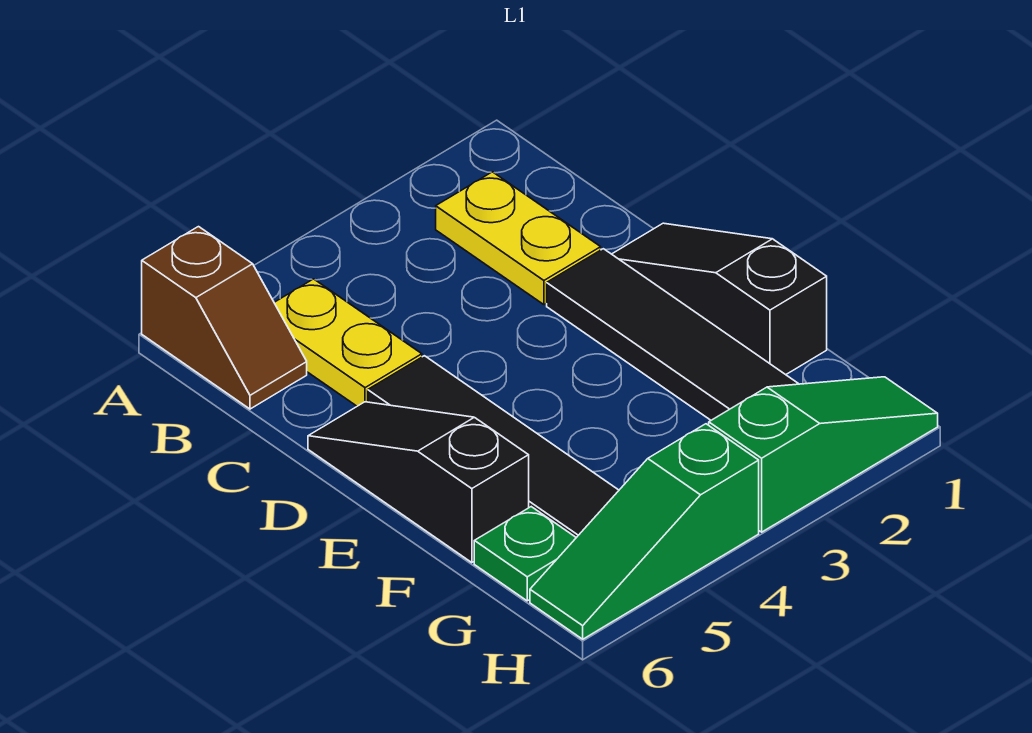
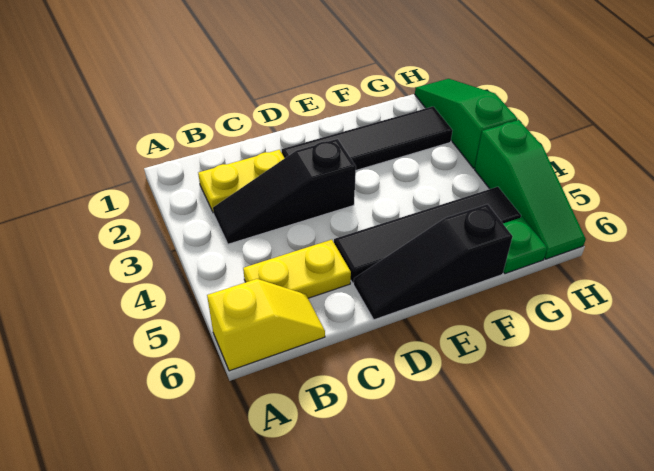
brown 1x2 slope [142,227,307,409] -> yellow 1x2 slope [207,279,325,371]
black 1x3 slope [612,223,827,375] -> black 1x3 slope moved to [213,139,356,244]

